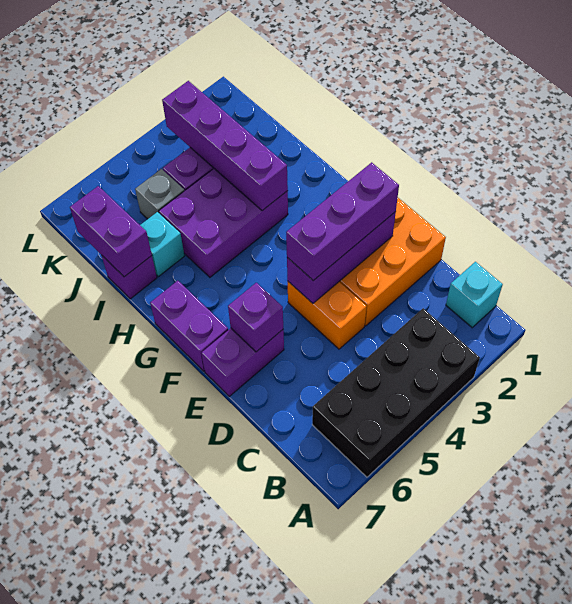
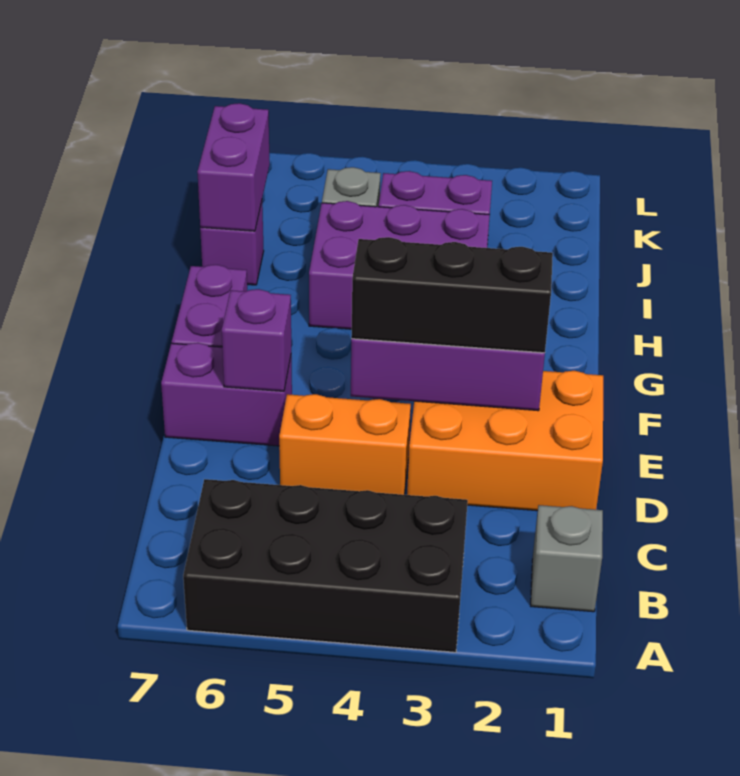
cyan 1x1 brick [446,262,503,328] -> grey 1x1 brick [531,505,603,612]
orange 1x2 brick [288,282,367,349] -> orange 1x2 brick turned to [279,394,411,495]
purple 1x3 brick [286,162,399,281] -> black 1x3 brick [351,237,553,353]
purple 1x4 brick [162,81,288,211] -> none
cyan 1x1 brick [140,212,184,277] -> none

